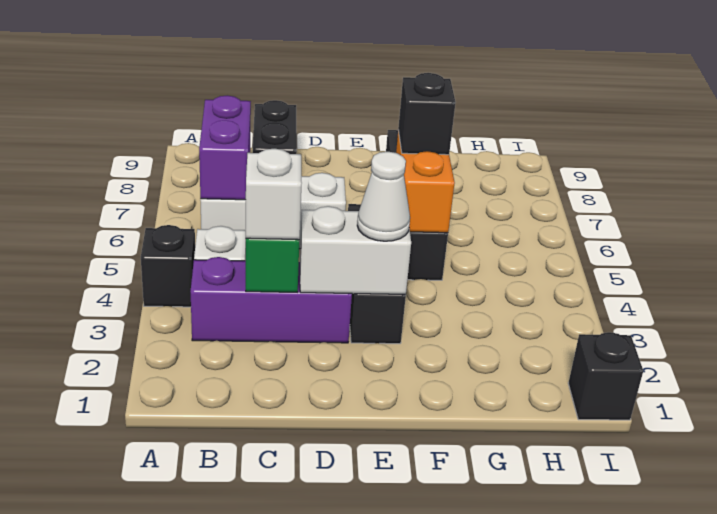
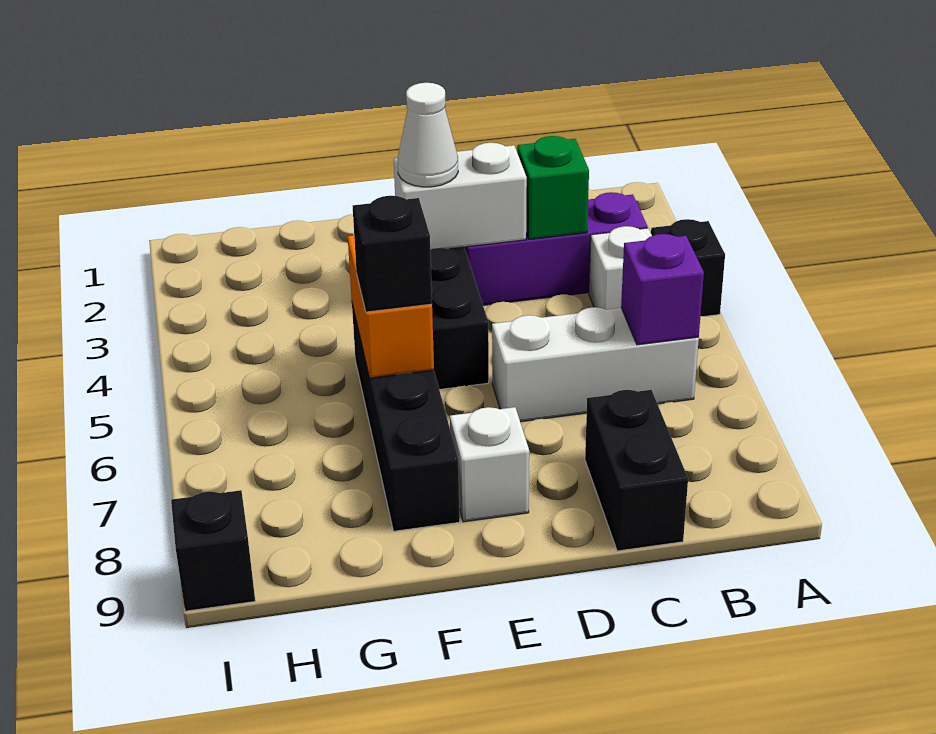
purple 1x2 brick [199,95,251,200] -> purple 1x1 brick [621,234,704,345]
white 1x1 brick [246,149,302,240] -> white 1x1 brick moved to [450,407,529,522]
black 1x1 brick [568,332,643,420] -> black 1x1 brick moved to [171,490,255,611]

